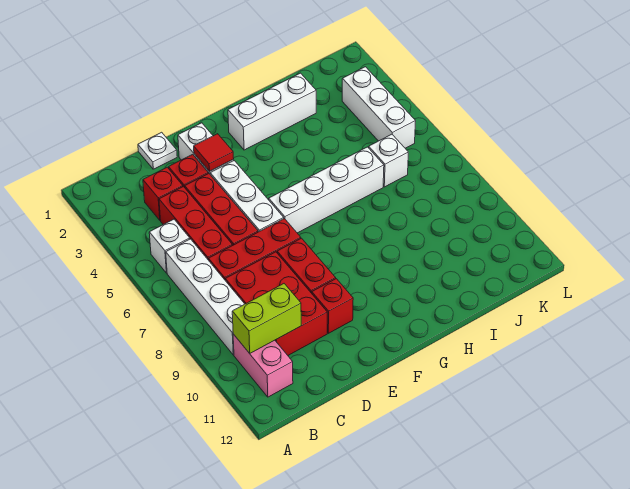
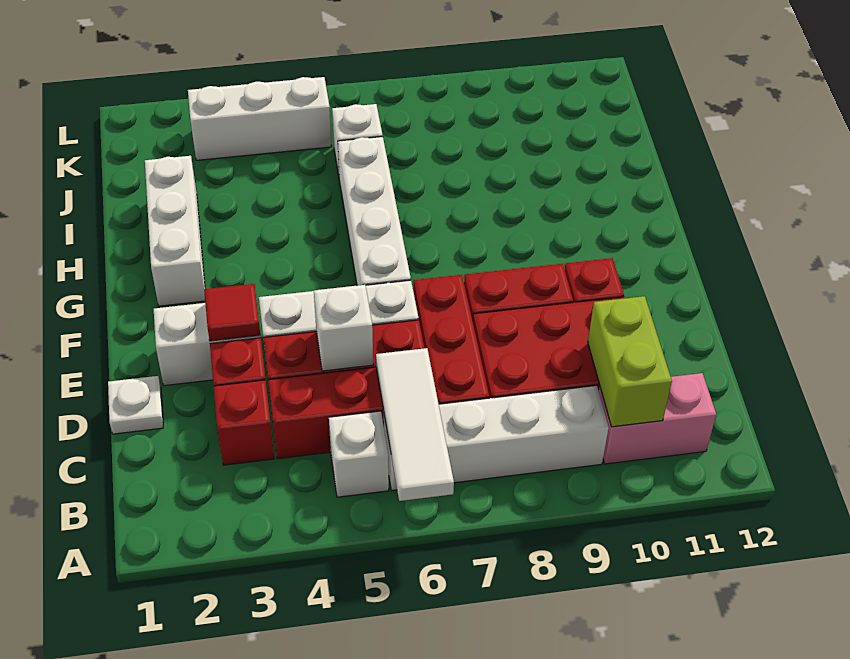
none -> white 1x3 tile [376,348,454,501]
none -> white 1x1 brick [314,285,373,371]

